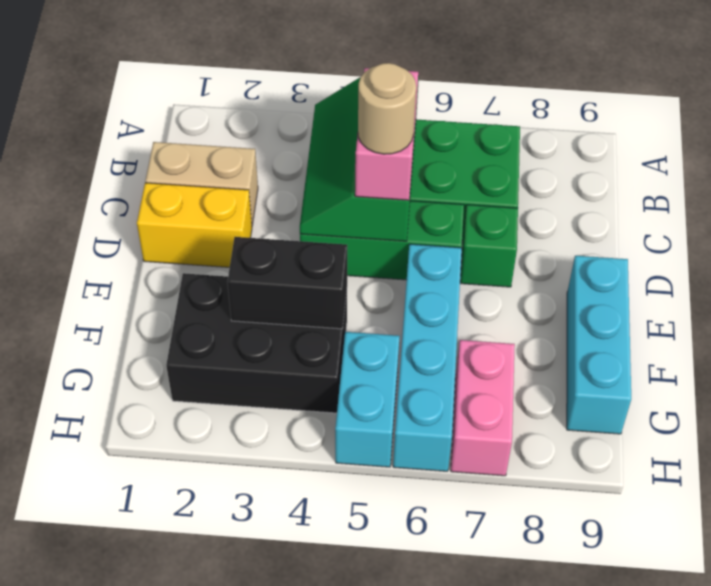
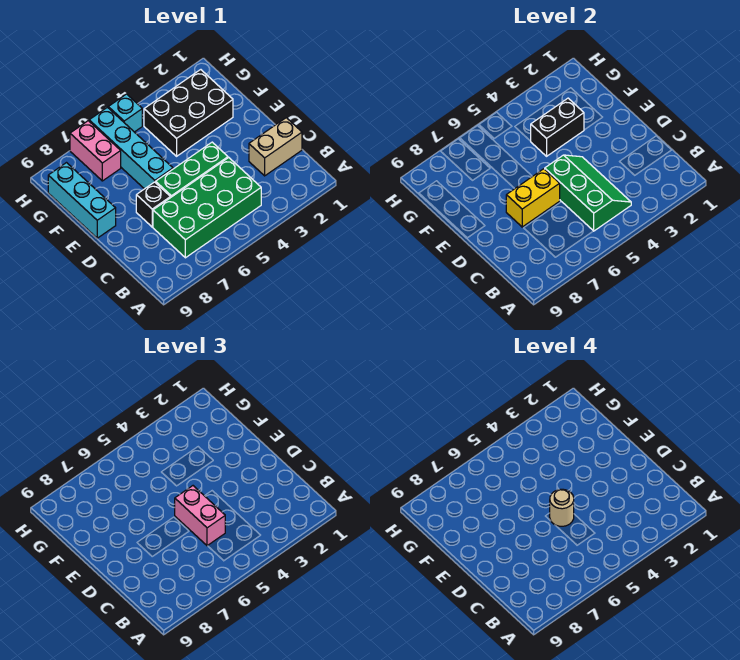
yellow 1x2 brick [137,183,252,267] -> yellow 1x2 brick moved to [506,169,560,227]
green 1x1 brick [460,205,518,287] -> black 1x1 brick [136,182,170,227]
cyan 1x2 brick [335,332,400,467] -> cyan 1x1 brick [108,94,142,132]

